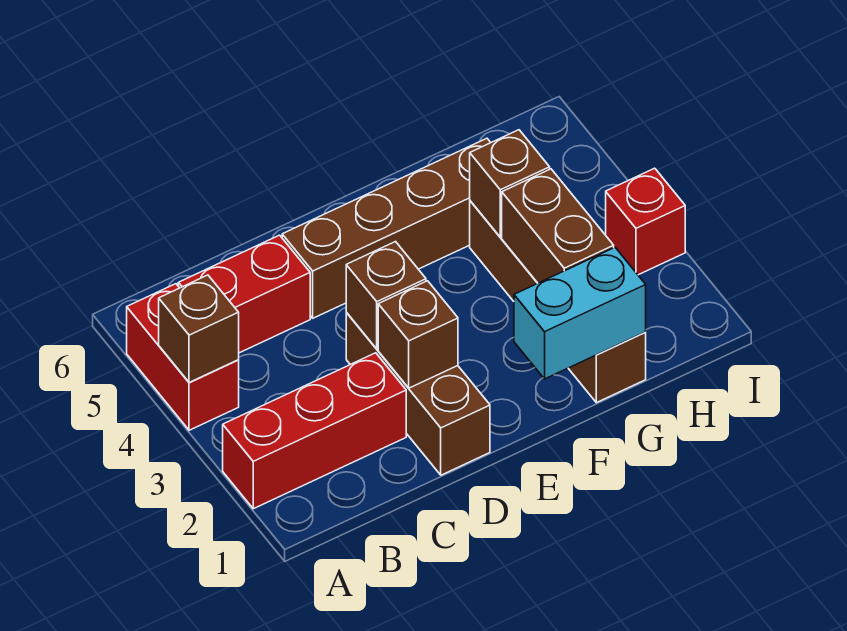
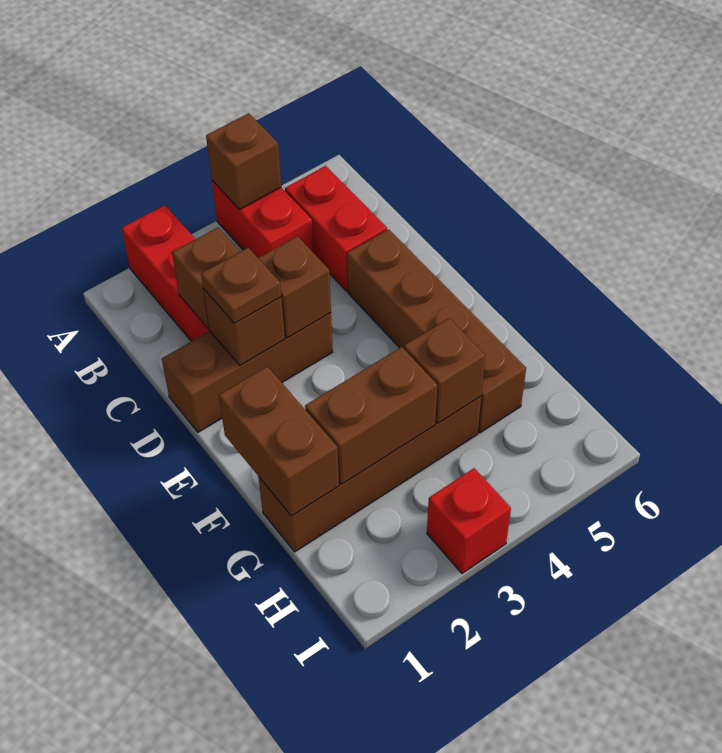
red 1x2 brick [127,284,239,430] -> red 1x2 brick turned to [212,181,314,258]
none -> brown 1x1 brick [172,227,240,329]
none -> brown 1x1 plate [201,248,281,324]
cyan 1x2 brick [514,248,646,379] -> brown 1x2 brick [219,366,339,516]

